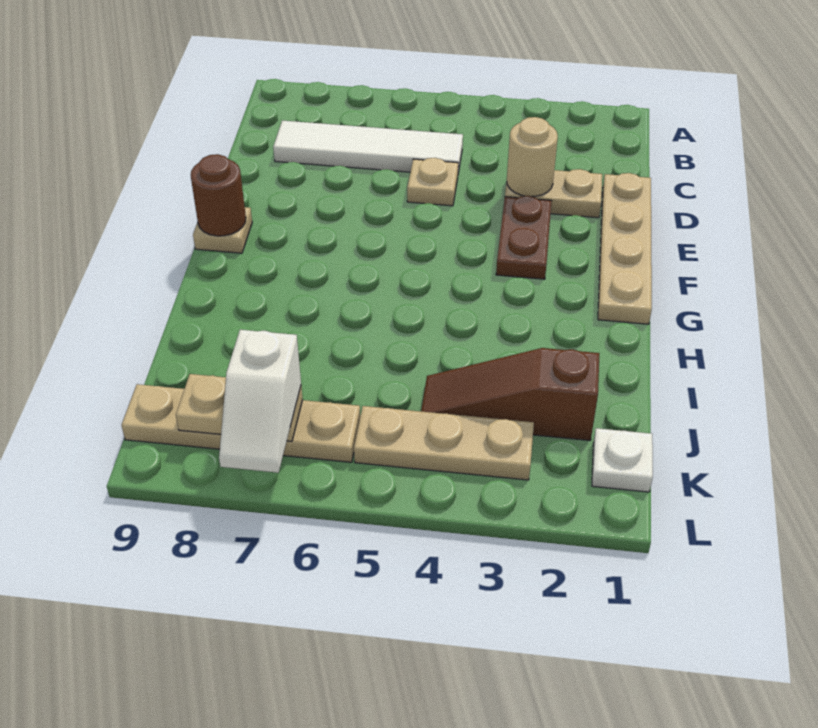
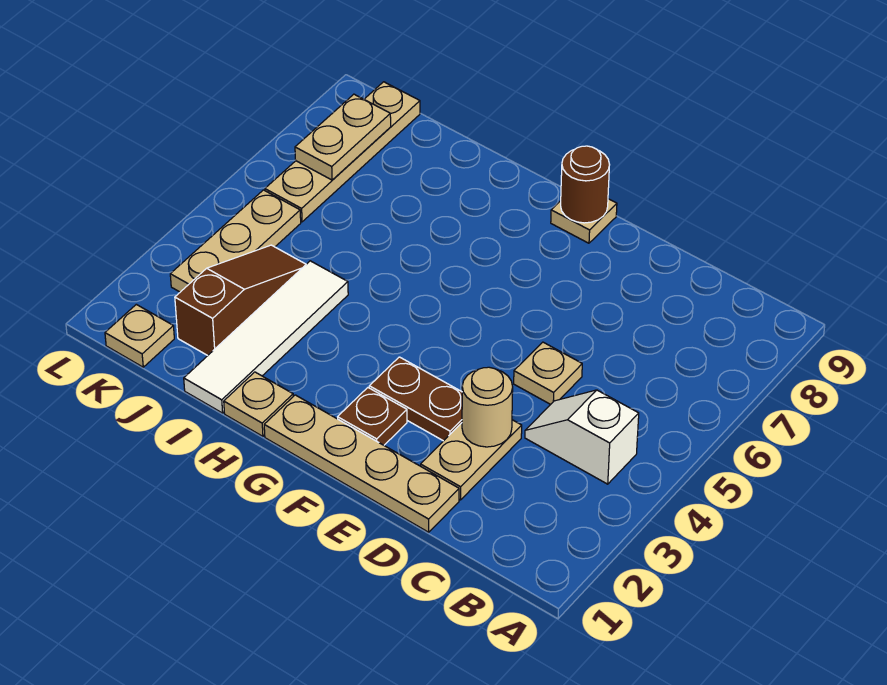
white 1x4 tile [273,120,463,173] -> white 1x4 tile moved to [184,261,348,413]
none -> brown 1x1 plate [338,388,407,445]
none -> tan 1x1 plate [224,372,293,436]
white 1x1 plate [592,428,653,492] -> tan 1x1 plate [105,304,174,367]
white 1x2 slope [219,330,301,473] -> white 1x2 slope moved to [525,390,639,484]

